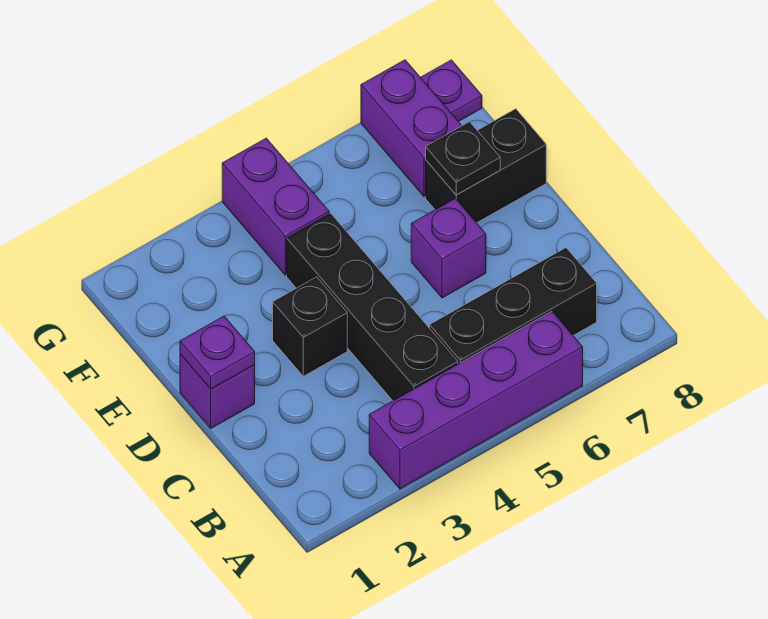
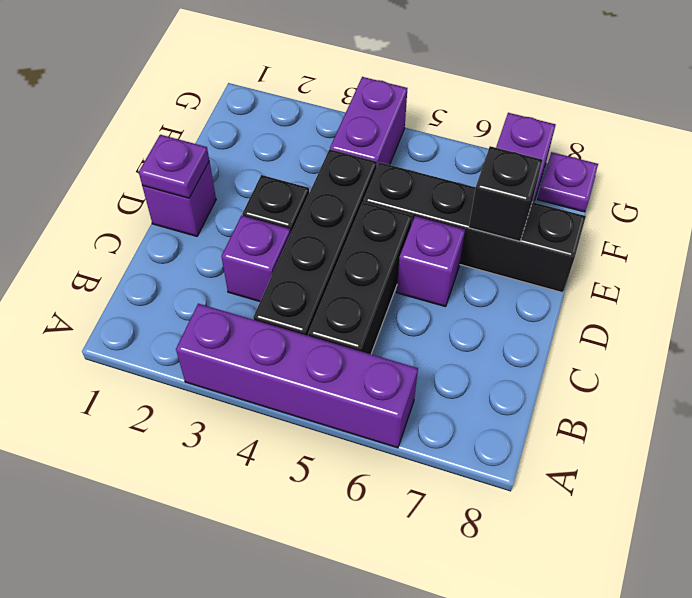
black 1x3 brick [430,248,597,364] -> black 1x3 brick turned to [308,202,412,354]
none -> purple 1x1 brick [221,216,291,301]
black 1x2 brick [426,109,546,223] -> black 1x4 brick [364,162,586,293]
black 1x1 plate [426,122,500,195] -> black 1x1 brick [469,146,543,241]

